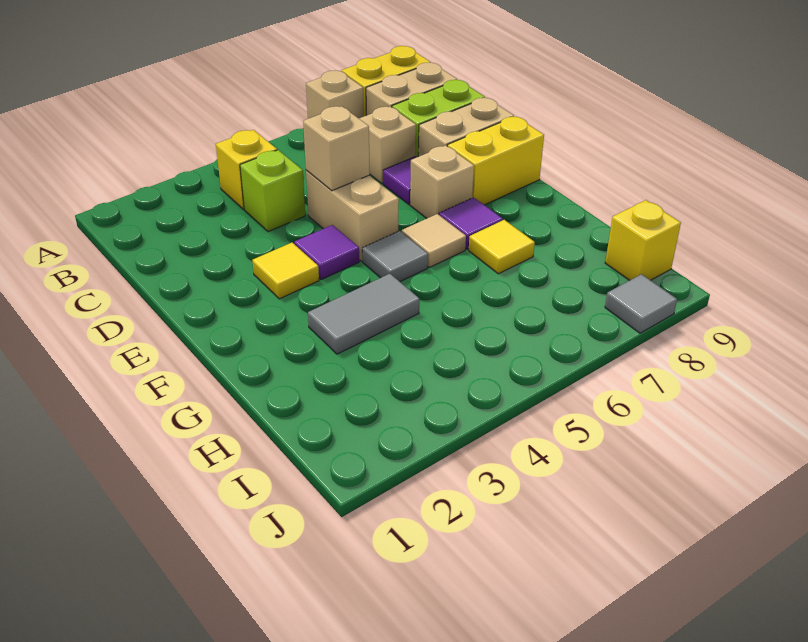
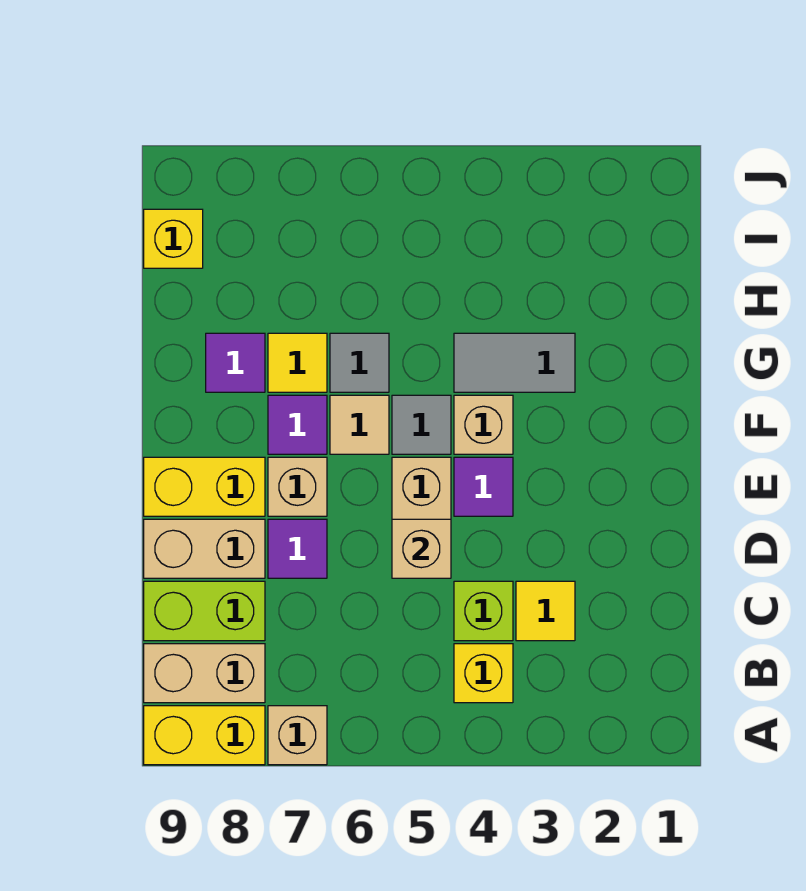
tan 1x1 brick [359,106,416,183] -> tan 1x1 brick moved to [454,395,513,454]
yellow 1x1 tile [252,243,319,299] -> yellow 1x1 tile moved to [516,581,575,641]
none -> purple 1x1 tile [206,333,265,392]
grey 1x1 tile [605,274,677,333] -> grey 1x1 tile moved to [330,333,389,392]

